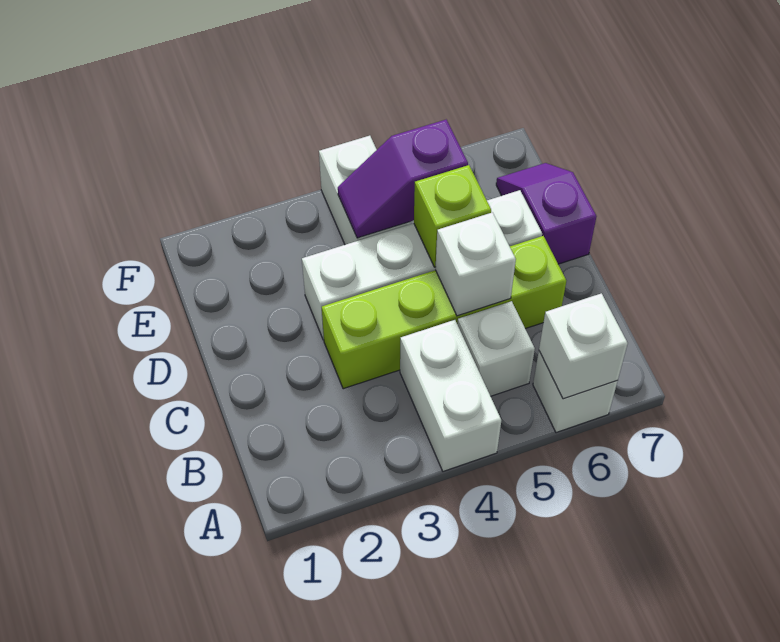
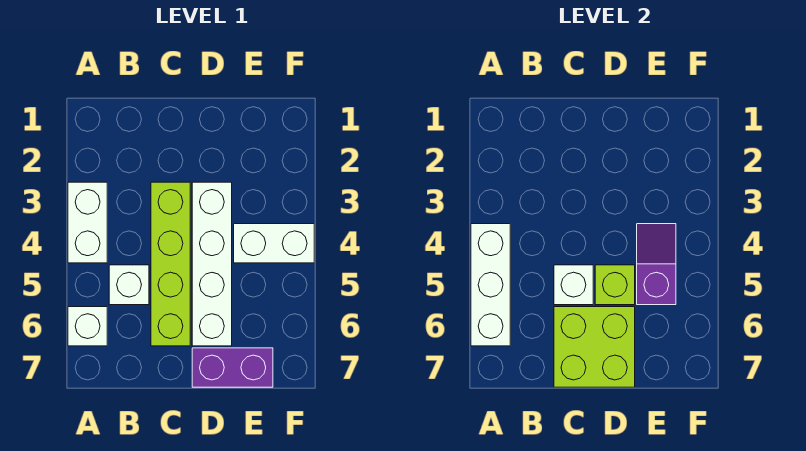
white 1x2 brick [400,320,501,471] -> white 1x2 brick turned to [68,182,107,263]
white 1x1 brick [539,293,628,399] -> white 1x3 brick [471,224,510,346]
none -> lime 2x2 brick [554,307,635,387]
purple 1x2 slope [496,163,597,264] -> purple 1x2 brick [192,348,273,387]

